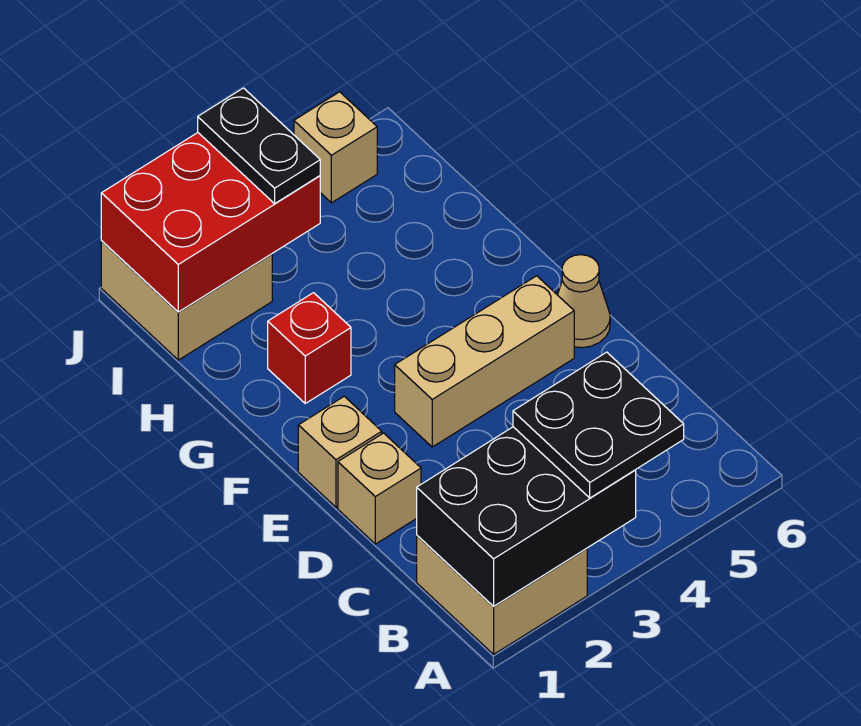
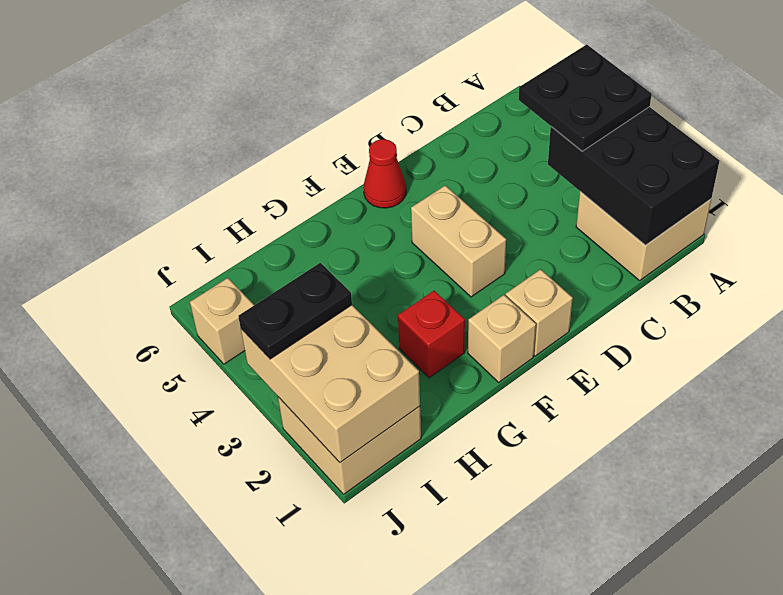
tan 1x1 brick [338,433,421,544] -> tan 1x1 brick moved to [468,295,536,382]
tan 1x3 brick [395,276,574,447] -> tan 1x2 brick [411,185,506,297]
tan 1x1 cone [558,255,610,348] -> red 1x1 cone [363,139,406,208]
red 2x3 brick [101,133,320,312] -> tan 2x3 brick [241,305,420,463]

